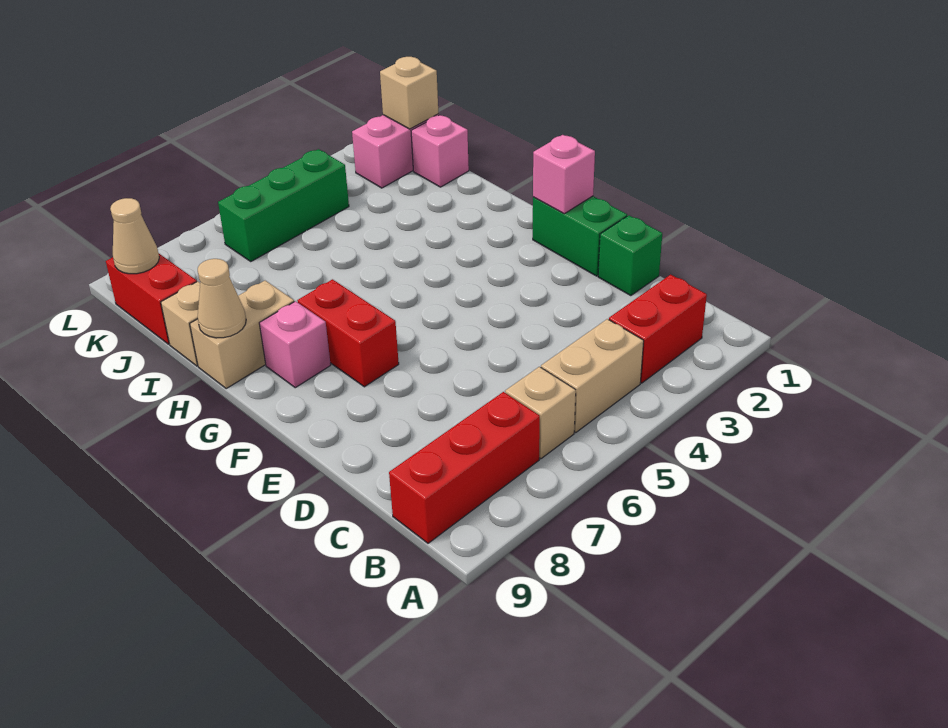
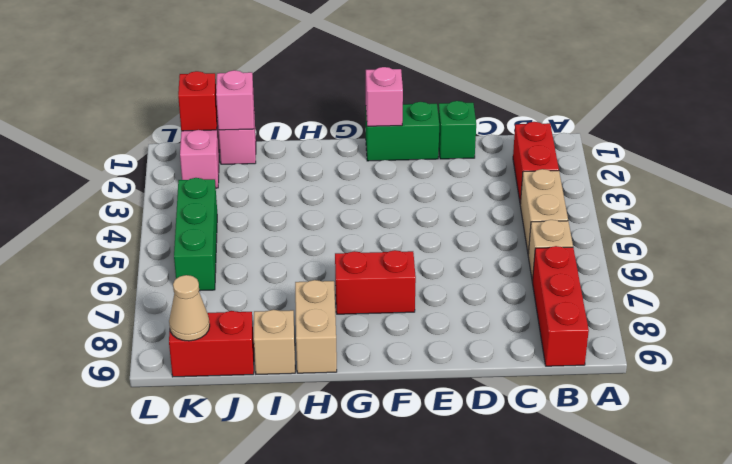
pink 1x1 brick [259,301,331,388] -> pink 1x1 brick moved to [216,70,254,130]
tan 1x1 cone [198,259,246,338] -> none
tan 1x1 brick [380,57,438,129] -> red 1x1 brick [178,71,217,131]

